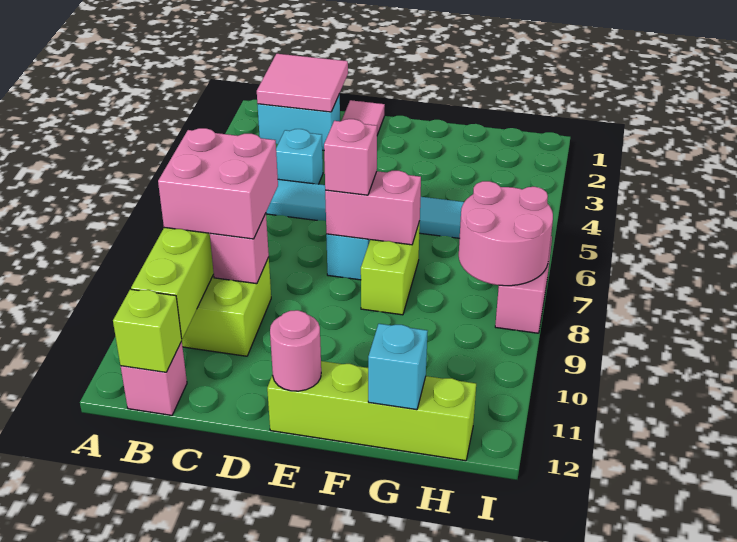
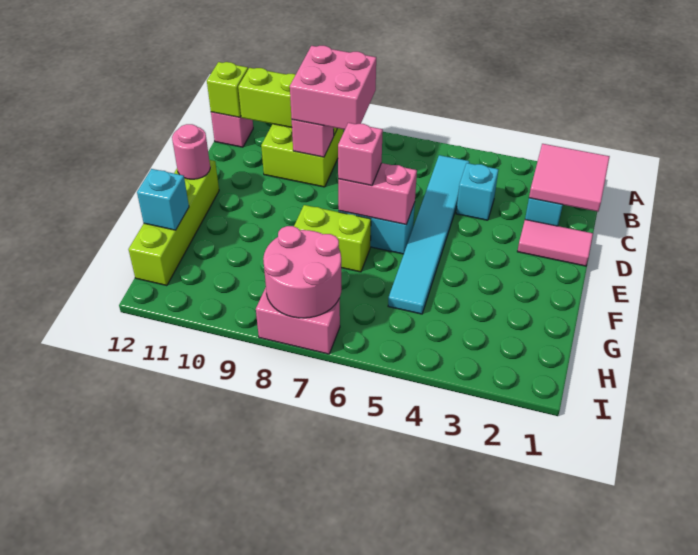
pink 1x2 brick [325,171,421,245] -> pink 1x2 brick turned to [338,163,417,225]

